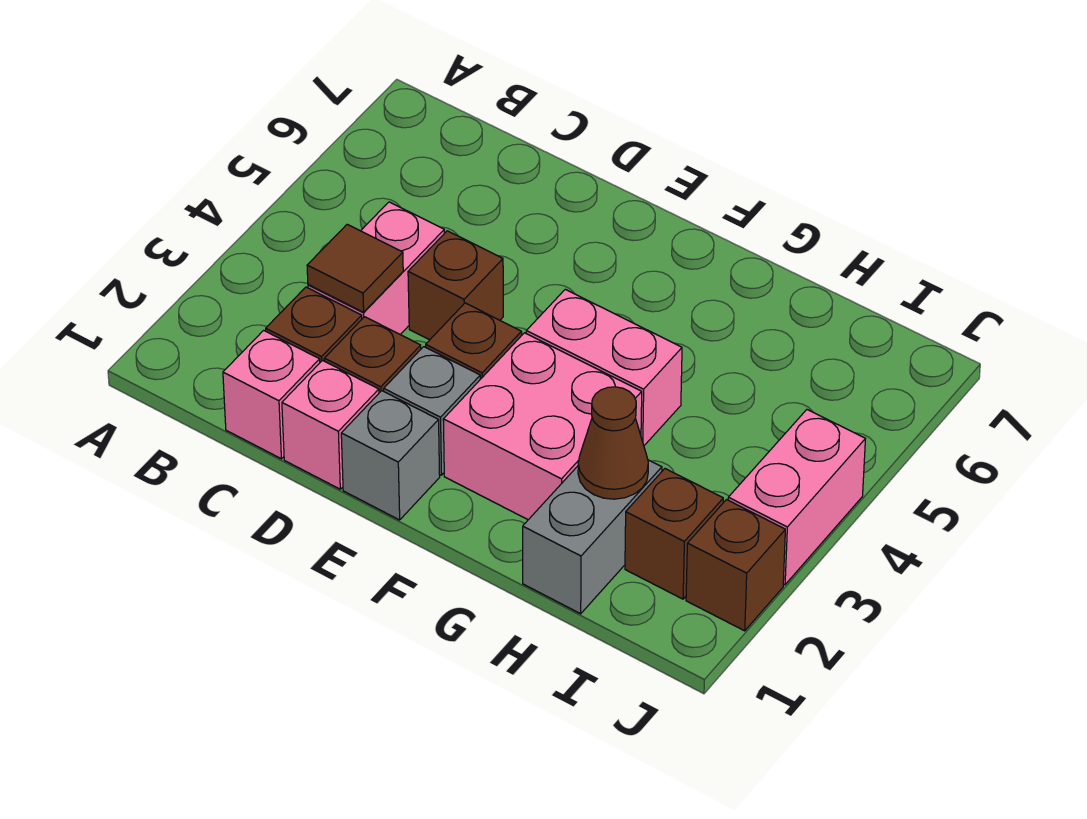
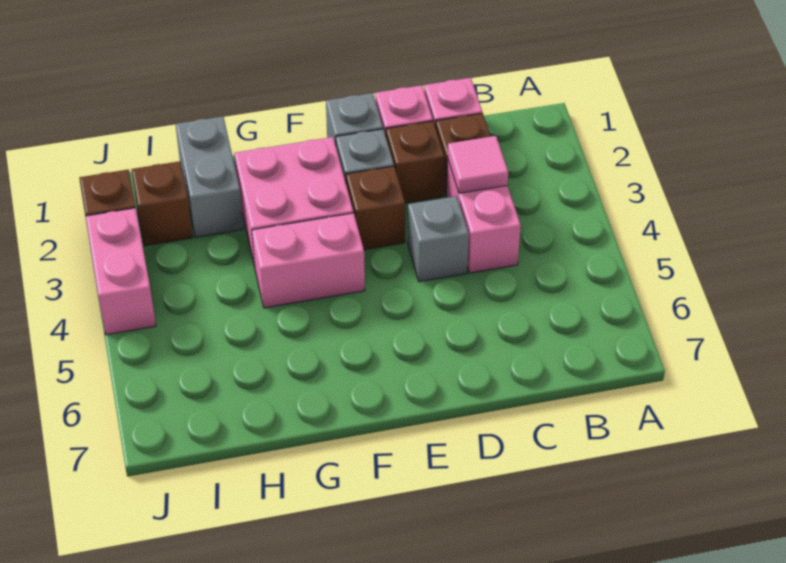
brown 1x1 tile [307,224,403,312] -> pink 1x1 tile [448,136,508,193]
brown 1x1 brick [408,231,503,340] -> grey 1x1 brick [408,196,469,282]
brown 1x1 cone [578,387,648,499] -> none

